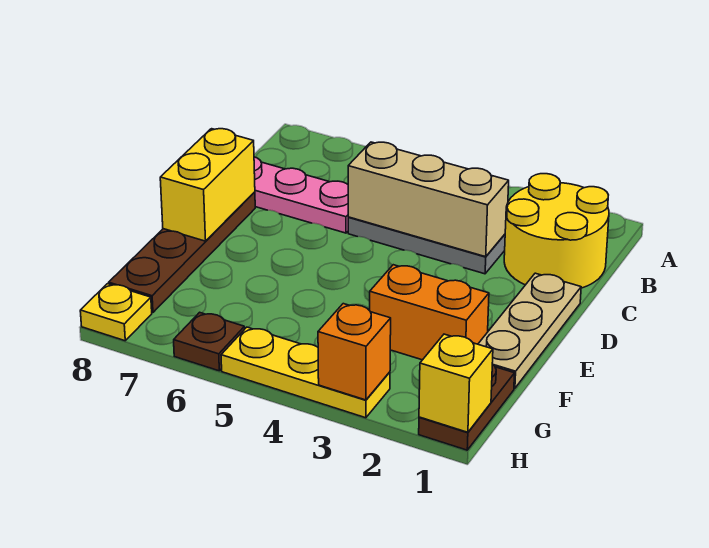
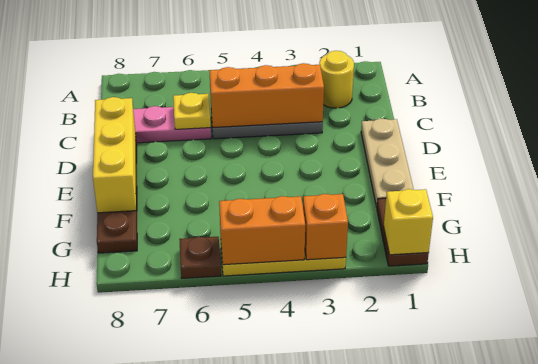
yellow 2x2 round brick [504,174,609,288] -> yellow 1x1 round brick [319,51,354,108]
tan 1x3 brick [348,142,509,257] -> orange 1x3 brick [210,63,324,127]
yellow 1x2 brick [160,129,255,241] -> yellow 1x3 brick [93,97,136,213]
orange 1x2 brick [370,265,489,360] -> orange 1x2 brick moved to [219,196,305,265]
yellow 1x1 plate [80,284,152,341] -> yellow 1x1 plate moved to [173,93,211,129]

